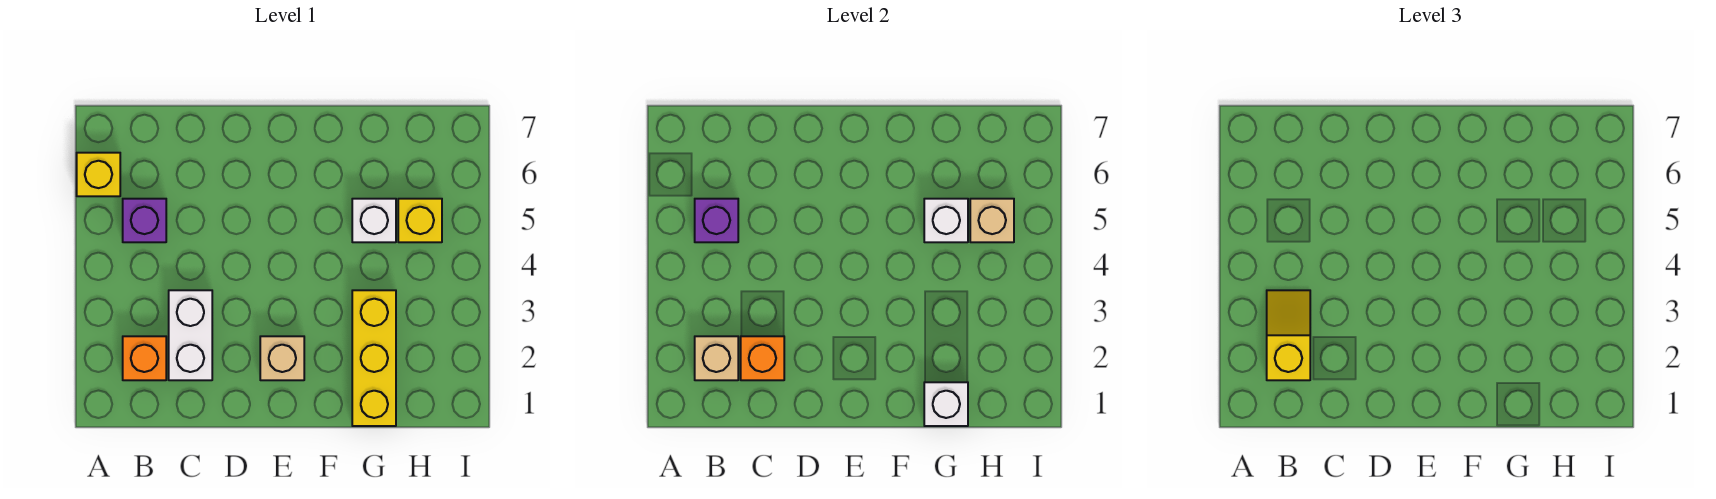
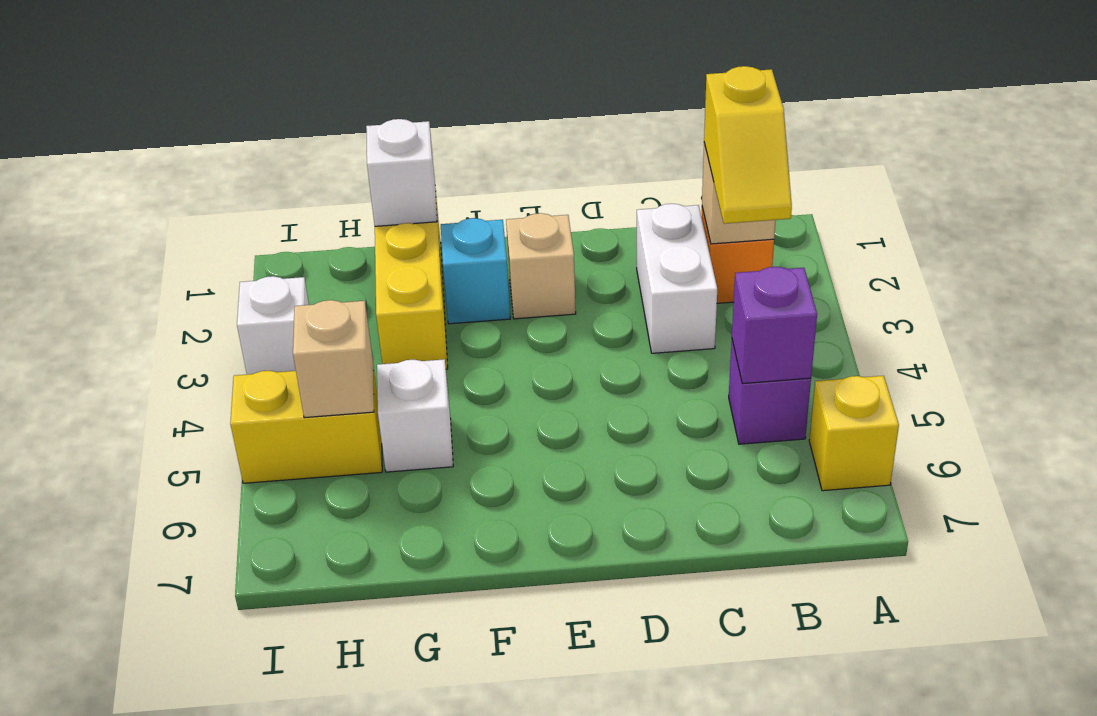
orange 1x1 brick [741,336,784,380] -> none
none -> cyan 1x1 brick [441,218,510,324]
white 1x1 brick [924,199,968,242] -> white 1x1 brick moved to [237,276,309,374]
yellow 1x1 brick [398,199,442,242] -> yellow 1x2 brick [230,366,382,483]

